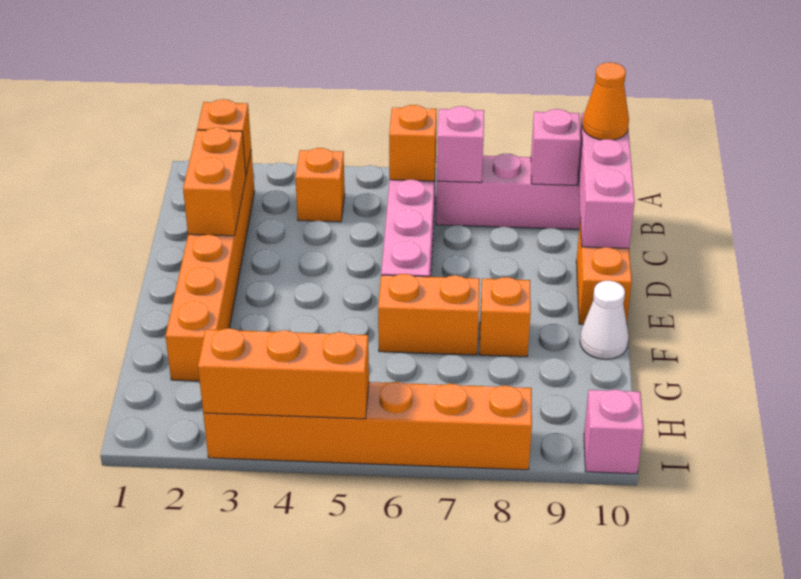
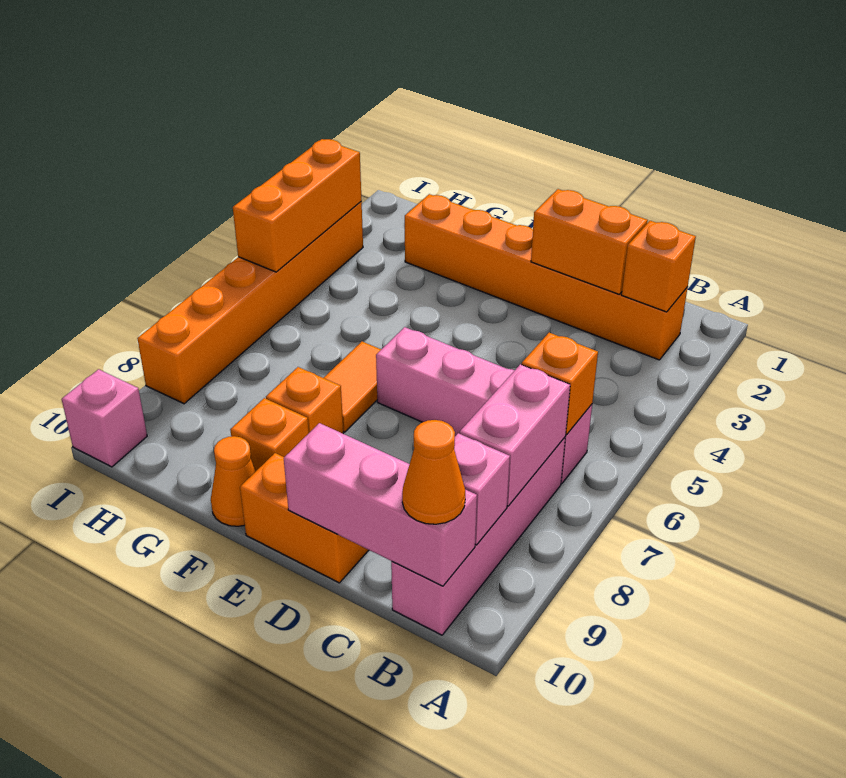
orange 1x1 brick [295,148,345,222] -> orange 1x1 brick moved to [230,398,309,471]
pink 1x1 brick [437,106,484,183] -> pink 1x2 brick [460,364,570,506]
orange 1x2 brick [378,274,480,355] -> orange 1x2 tile [324,341,381,432]
white 1x1 cone [580,281,629,359] -> orange 1x1 cone [211,436,256,526]

